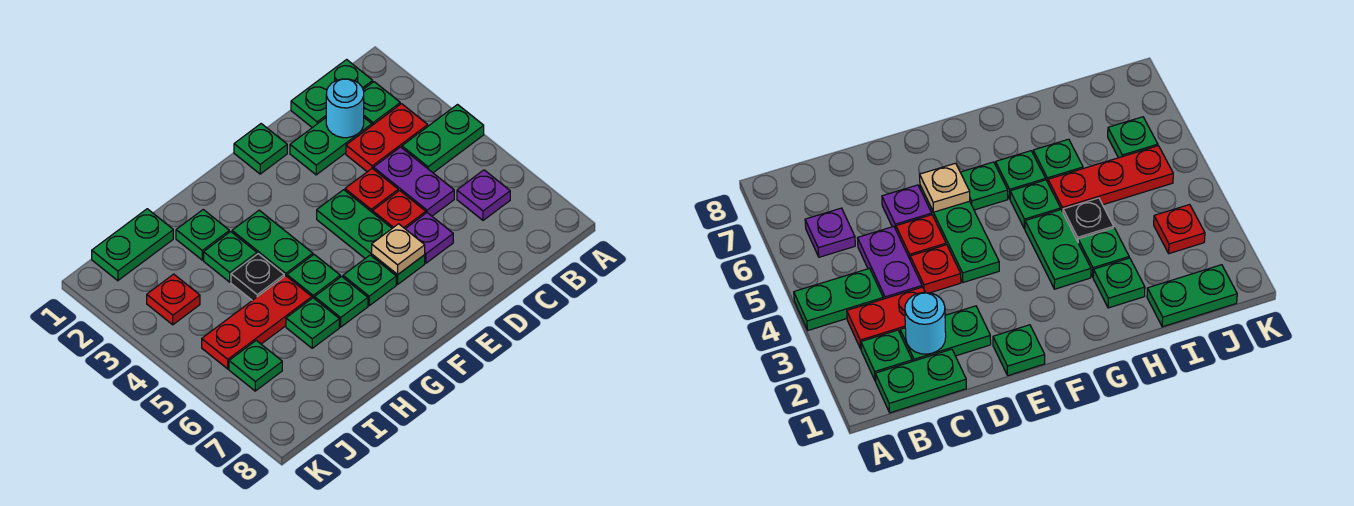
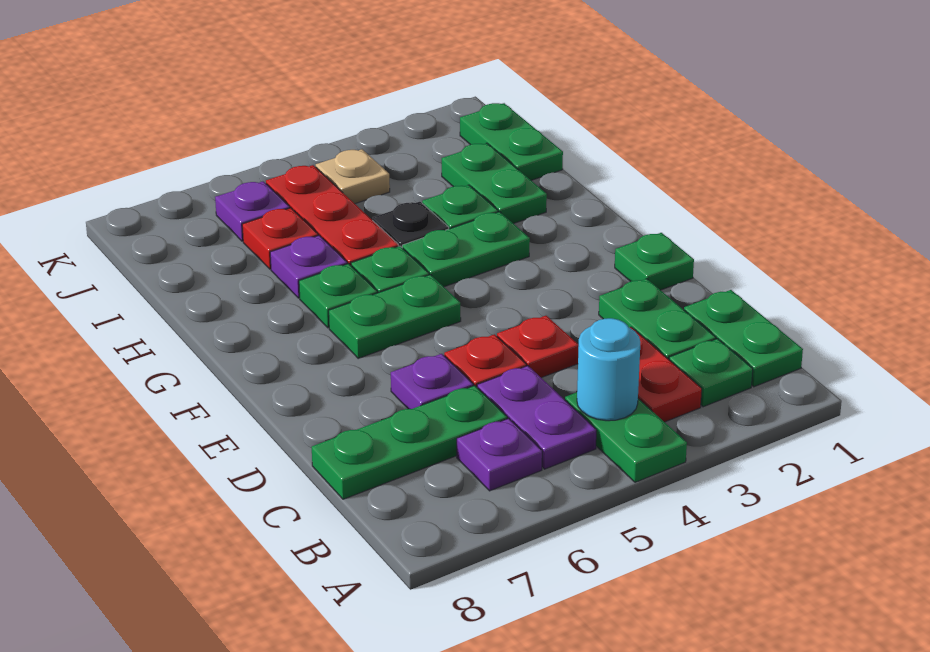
cyan 1x1 round brick [326,79,364,138] -> cyan 1x1 round brick moved to [577,318,640,421]
purple 1x2 plate [373,147,454,216] -> purple 1x2 plate turned to [477,366,596,469]
green 1x3 plate [317,190,425,284] -> green 1x3 plate moved to [312,386,507,499]
tan 1x1 plate [372,224,425,275] -> tan 1x1 plate moved to [316,149,390,204]
green 1x1 plate [343,255,396,306] -> green 1x2 plate [329,275,461,358]
green 1x1 plate [176,210,229,260] -> green 1x2 plate [442,143,547,224]
green 1x1 plate [286,298,339,348] -> purple 1x1 plate [270,235,347,298]
red 1x1 plate [147,274,200,325] -> red 1x1 plate moved to [242,208,318,269]
green 1x1 plate [229,340,282,391] -> purple 1x1 plate [215,181,290,241]

